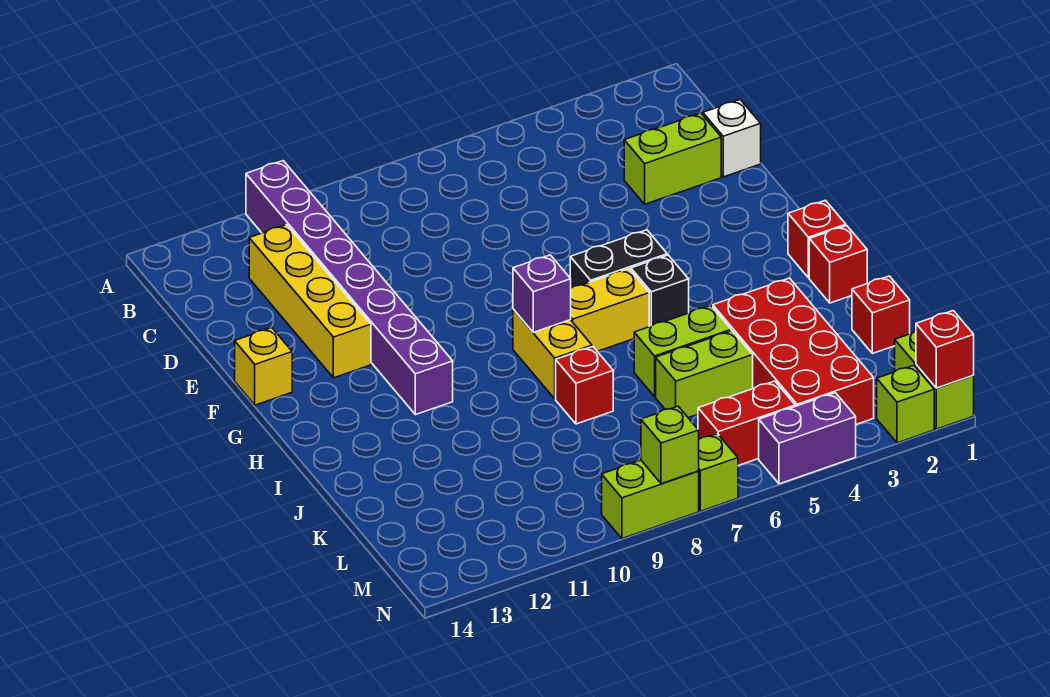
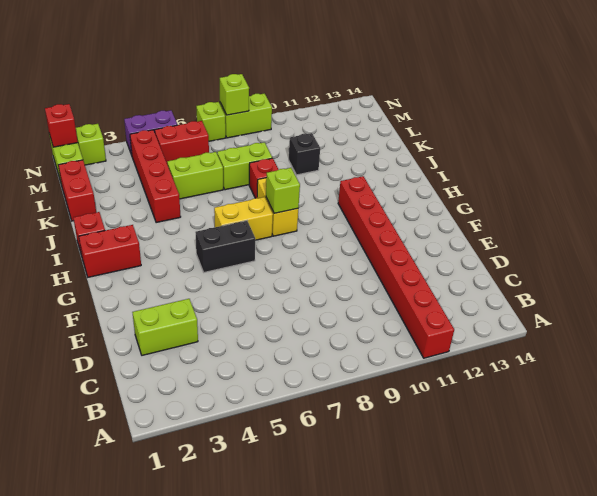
purple 1x8 brick [246,161,453,415] -> red 1x8 brick [338,176,454,358]
yellow 1x4 brick [249,225,371,378] -> none
white 1x1 brick [703,100,761,177] -> none
yellow 1x1 brick [235,328,292,405] -> none
red 1x1 brick [788,200,846,278] -> red 1x2 brick [79,225,141,277]
black 1x1 brick [631,255,689,327] -> black 1x1 brick moved to [289,133,320,175]
purple 1x1 brick [513,255,571,332] -> lime 1x1 brick [266,168,300,213]
red 2x4 brick [713,278,874,424] -> red 1x4 brick [130,130,181,223]
lime 1x2 brick [634,306,731,396] -> lime 1x2 brick moved to [217,142,272,190]
red 1x1 brick [852,276,910,354] -> red 1x2 brick [58,160,96,221]

